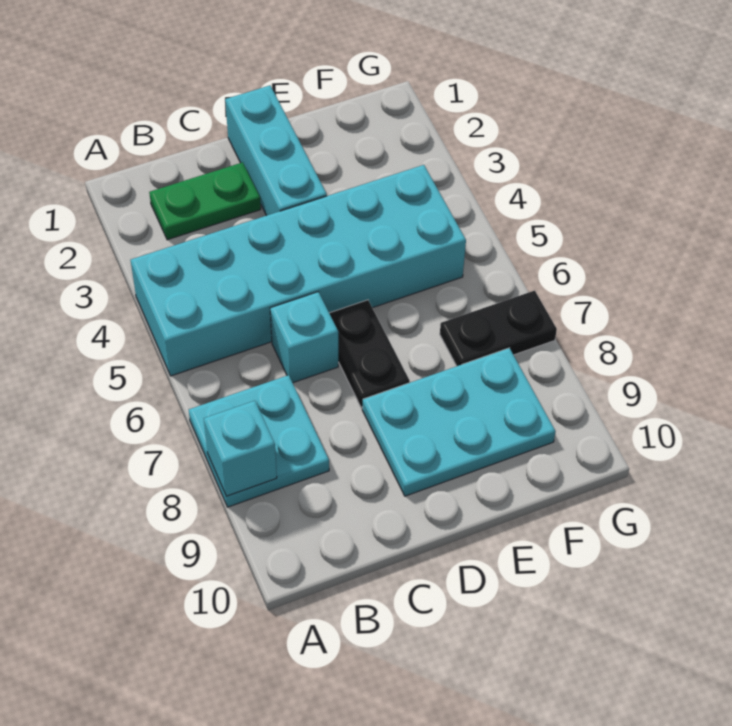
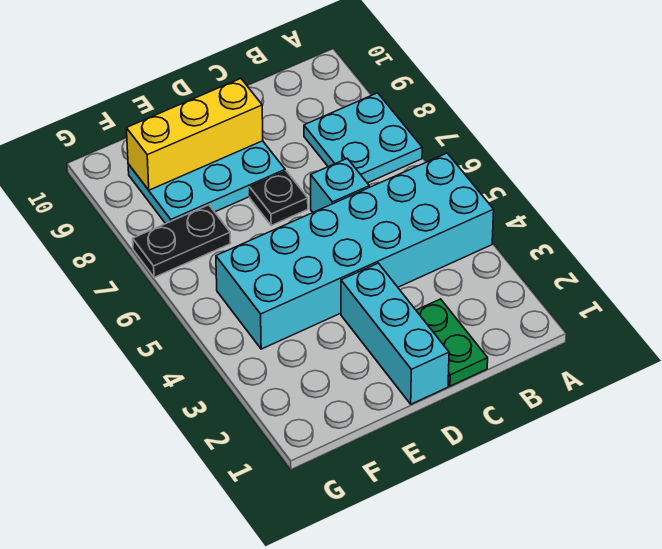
cyan 1x1 brick [204,401,277,496] -> none
green 1x2 plate [149,162,261,240] -> green 1x2 plate turned to [416,299,488,386]
black 1x2 plate [329,300,409,408] -> black 1x1 plate [250,171,308,225]
none -> yellow 1x3 brick [126,78,263,190]

